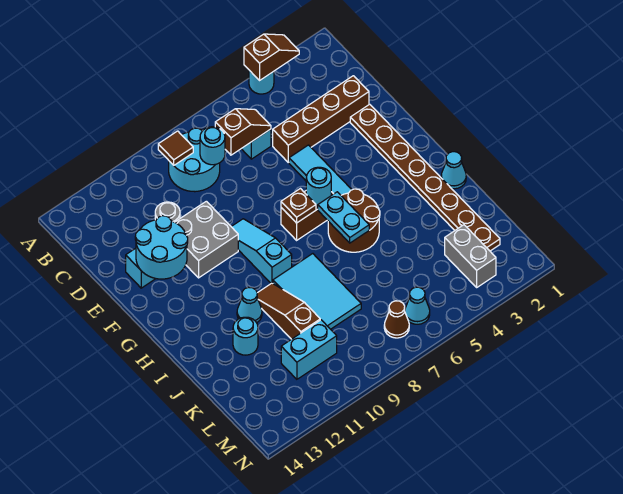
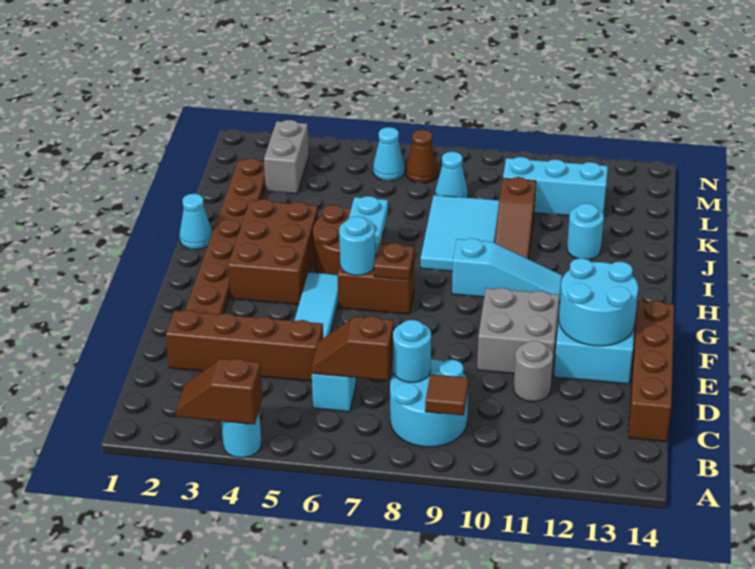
none -> brown 1x4 brick [628,301,674,442]
cyan 1x3 slope [231,219,292,283] -> cyan 1x3 slope turned to [452,238,562,303]
none -> brown 2x3 brick [228,199,318,305]
cyan 1x1 cone [237,287,262,323] -> cyan 1x1 cone moved to [435,152,468,198]
cyan 1x2 brick [281,320,337,379] -> cyan 1x3 brick [503,157,608,216]

